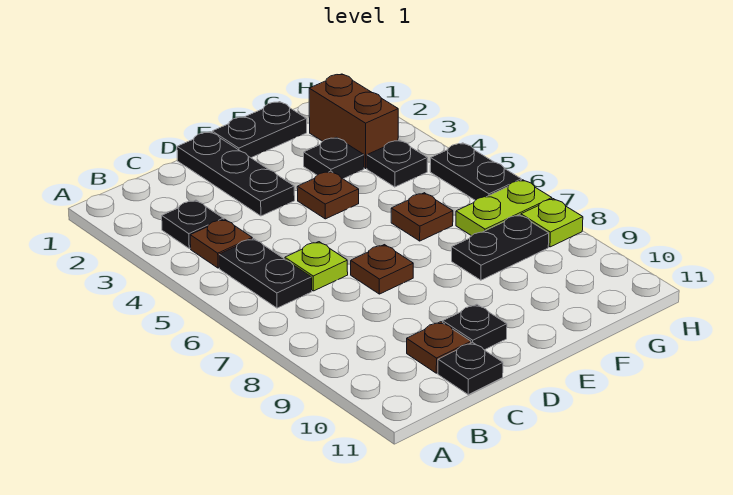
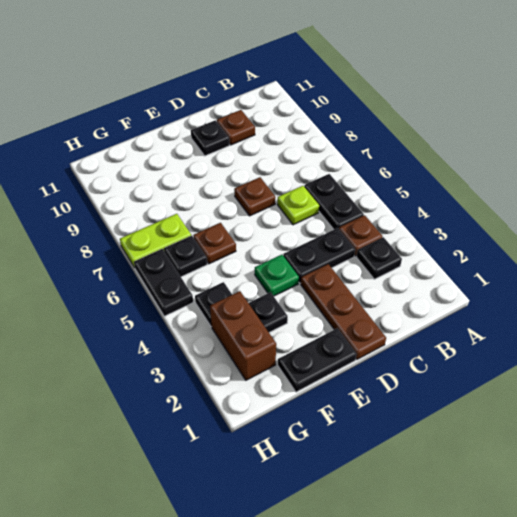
black 1x1 plate [438,342,503,395] -> black 1x1 plate moved to [164,235,207,277]
black 1x3 plate [177,132,295,216] -> brown 1x3 plate [301,264,386,359]
brown 1x1 plate [297,171,359,219] -> green 1x1 plate [255,255,299,296]
black 1x2 plate [452,215,549,280] -> black 1x2 plate moved to [283,228,355,283]
lime 1x1 plate [521,199,583,247] -> none

